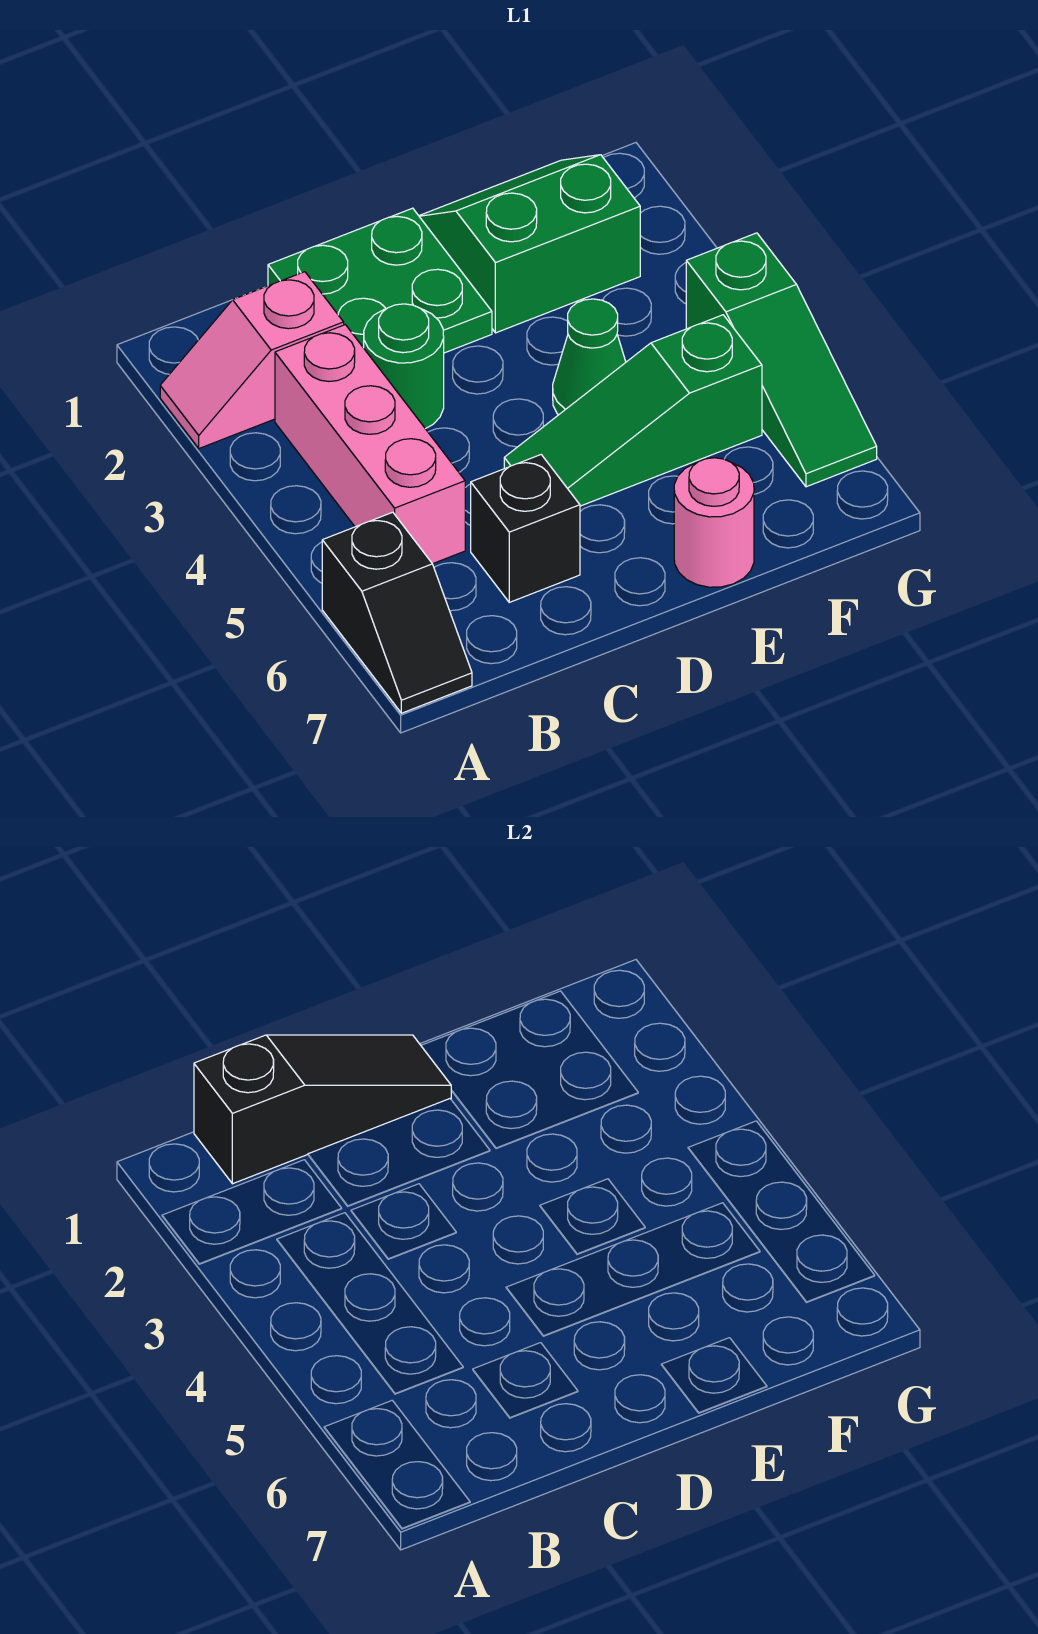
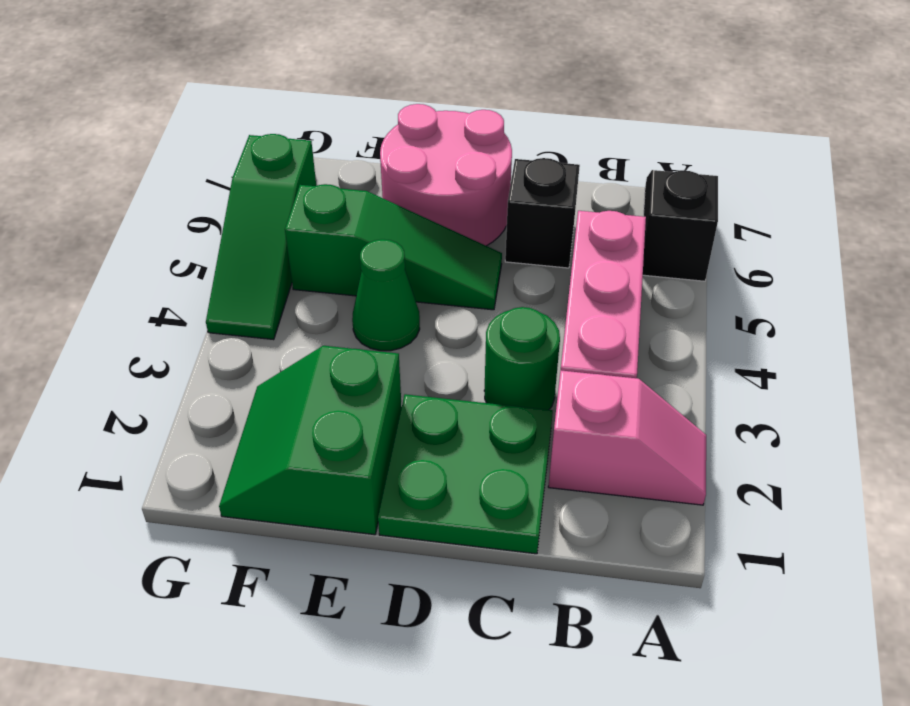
black 1x3 slope [194,1035,451,1184] -> none
green 2x2 slope [419,155,640,333] -> green 2x2 slope turned to [219,346,402,535]
pink 1x1 round brick [674,458,754,587] -> pink 2x2 round brick [380,104,512,246]
green 1x3 slope [686,233,877,487] -> green 1x3 slope turned to [206,134,316,340]

